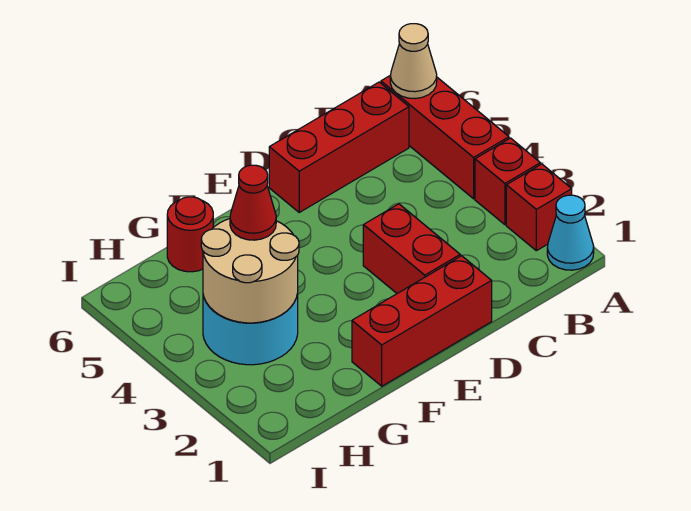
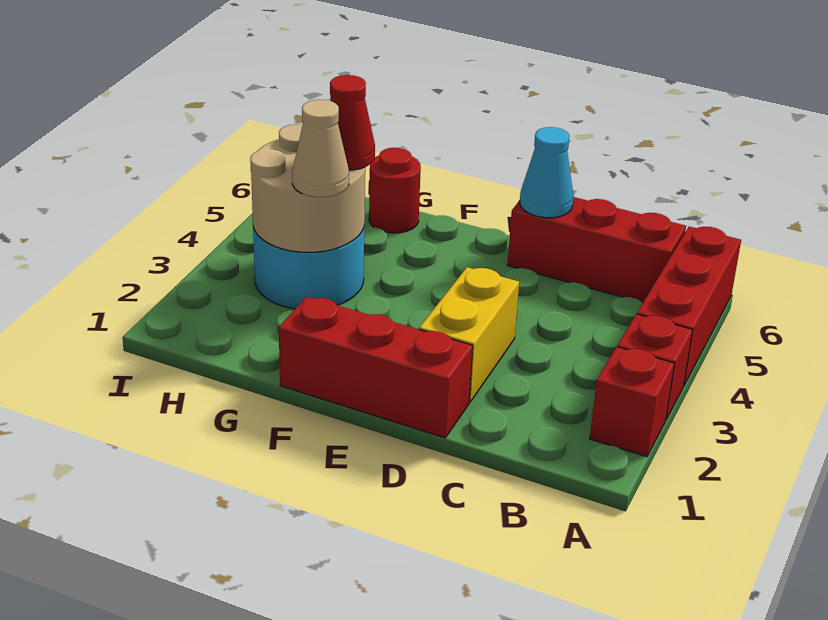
cyan 1x1 cone [547,195,594,270] -> cyan 1x1 cone moved to [520,127,574,218]
tan 1x1 cone [390,24,437,98] -> tan 1x1 cone moved to [292,100,349,197]
red 1x2 brick [363,204,460,293] -> yellow 1x2 brick [419,267,519,402]

